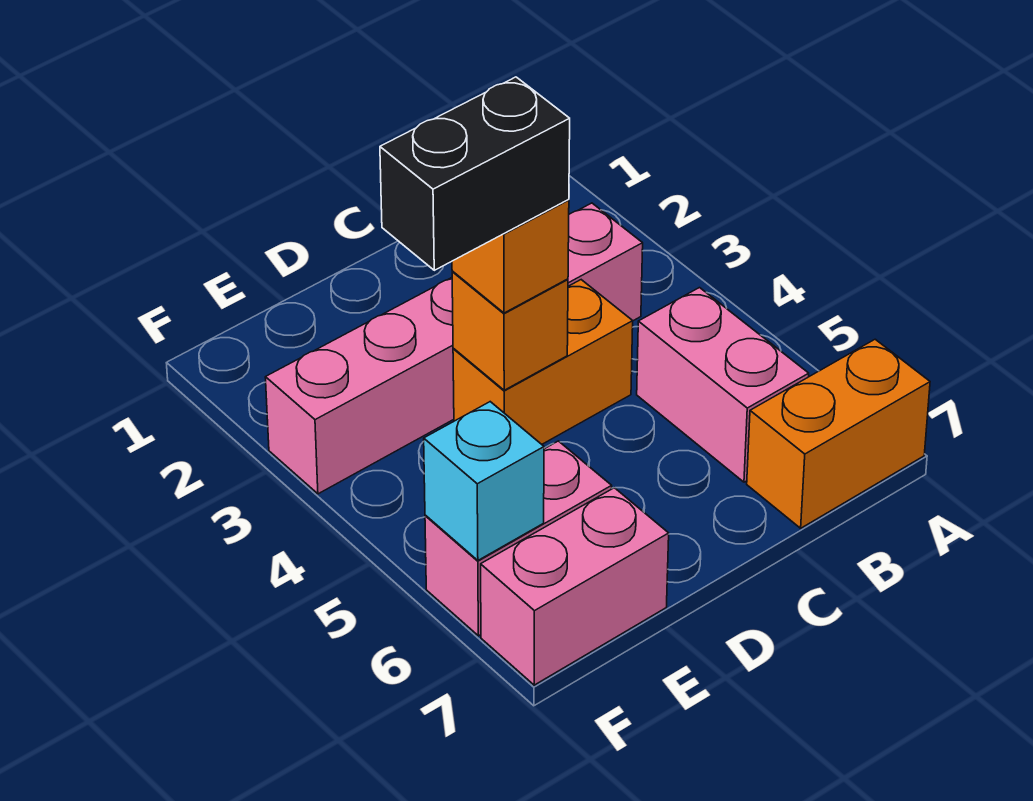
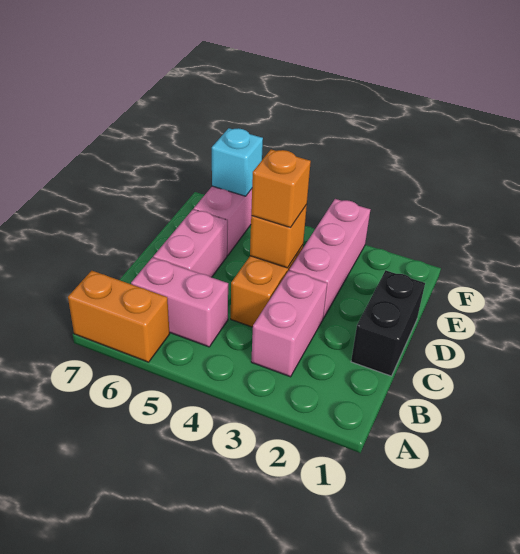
orange 1x2 brick [747,339,930,528] -> orange 1x2 brick turned to [68,271,170,362]
black 1x2 brick [380,77,570,270] -> black 1x2 brick moved to [351,270,425,376]
pink 1x2 brick [481,488,669,685] -> pink 1x2 brick moved to [153,209,227,277]

